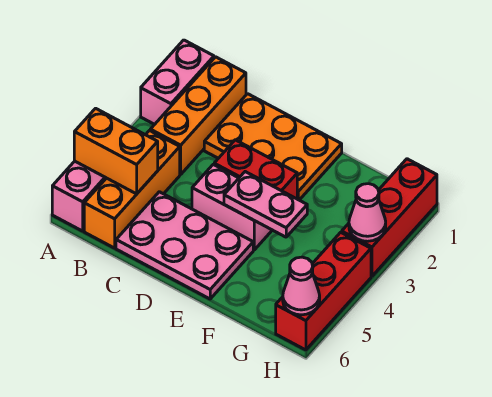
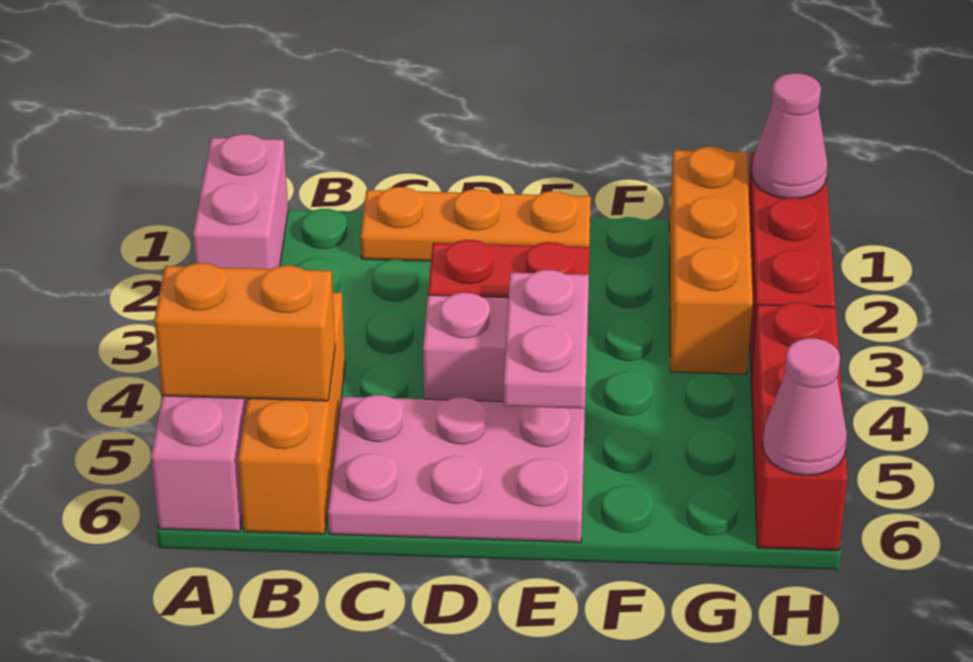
orange 1x3 brick [150,57,246,174] -> orange 1x3 brick moved to [669,147,753,374]
orange 2x3 plate [204,94,342,200] -> orange 1x3 plate [361,187,591,261]
pink 1x2 plate [224,172,307,237] -> pink 1x2 plate turned to [503,270,589,409]
pink 1x1 cone [349,184,386,241] -> pink 1x1 cone moved to [752,73,828,198]

